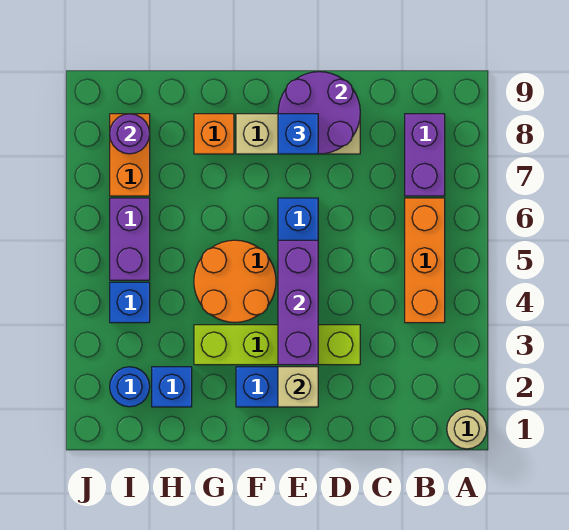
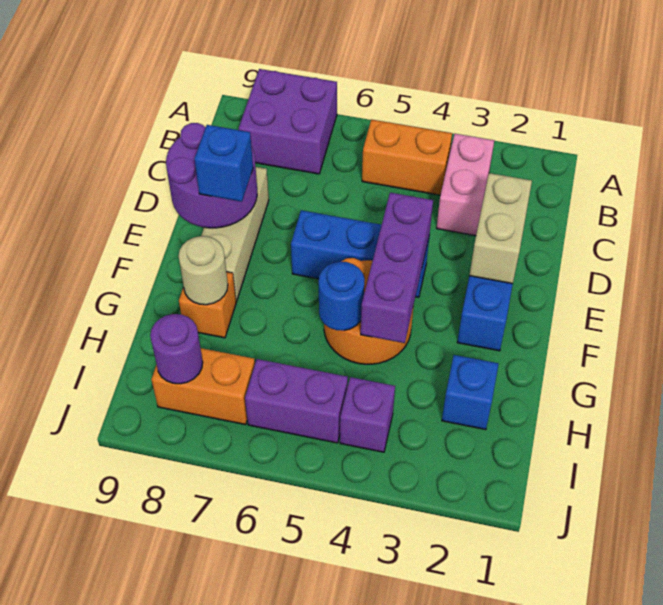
tan 1x1 round brick [447,409,487,449] -> tan 1x1 round brick moved to [179,236,228,305]
none -> pink 1x2 brick [437,134,494,236]
orange 1x3 brick [405,198,445,323] -> orange 1x2 brick [362,119,452,195]
purple 1x2 brick [405,114,445,196] -> purple 2x2 brick [239,69,337,174]
lime 1x4 brick [194,325,360,365] -> none
tan 1x1 brick [278,367,318,407] -> tan 1x2 brick [469,173,532,284]
purple 1x3 brick [278,240,318,365] -> purple 1x3 brick turned to [361,193,433,343]
blue 1x1 round brick [110,367,150,407] -> blue 1x1 round brick moved to [319,262,364,331]
blue 1x1 brick [110,282,150,323] -> purple 1x1 brick [340,377,395,452]

